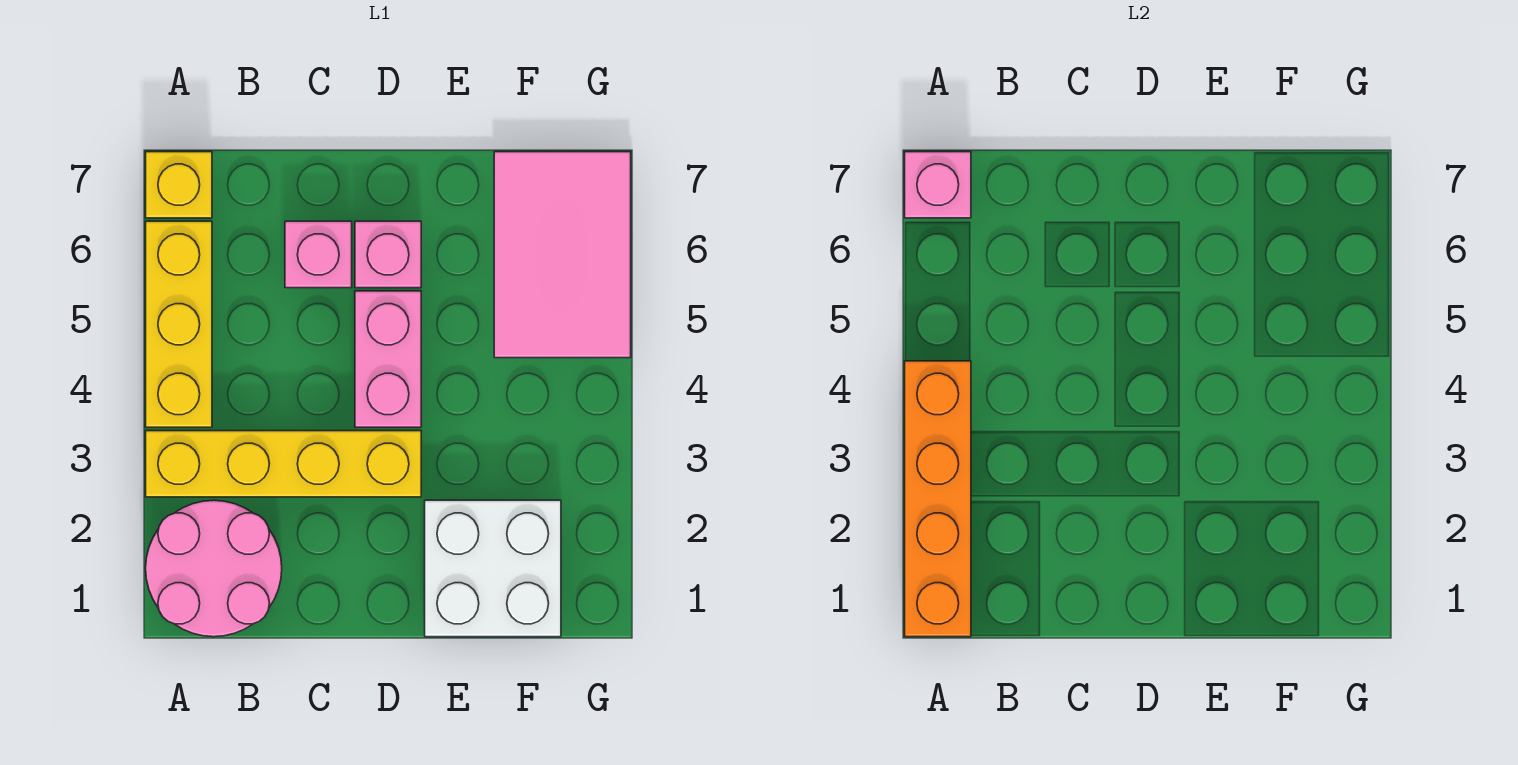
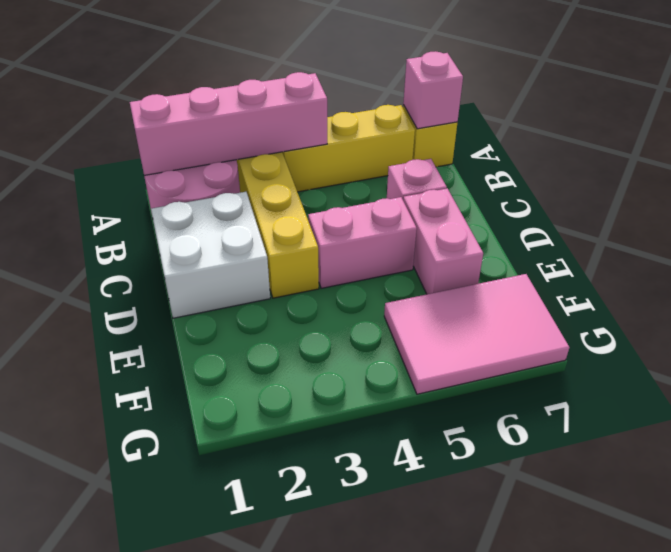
orange 1x4 brick [905,361,971,637] -> pink 1x4 brick [130,72,327,175]
pink 1x1 brick [355,221,421,288] -> pink 1x2 brick [403,188,483,294]
white 2x2 brick [425,500,561,637] -> white 2x2 brick moved to [151,192,270,318]

